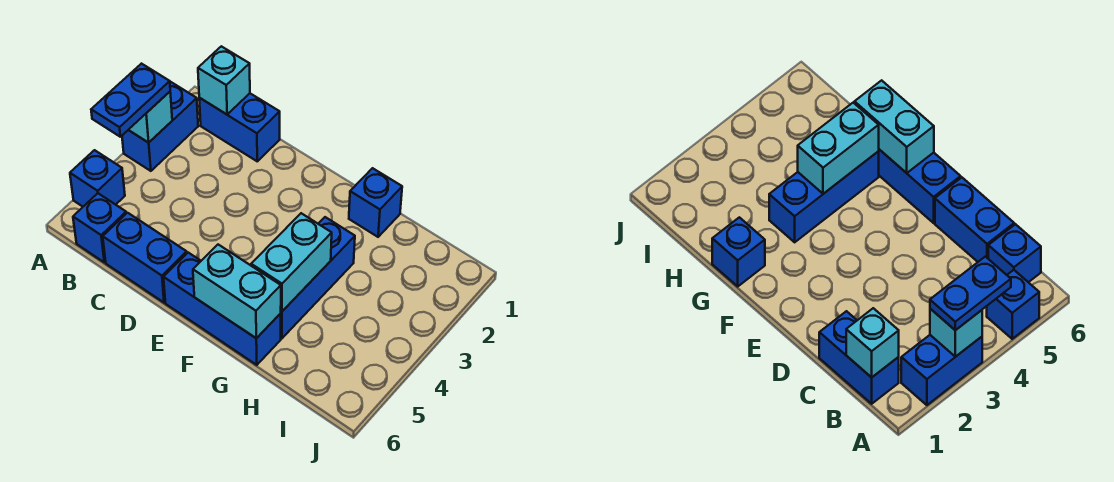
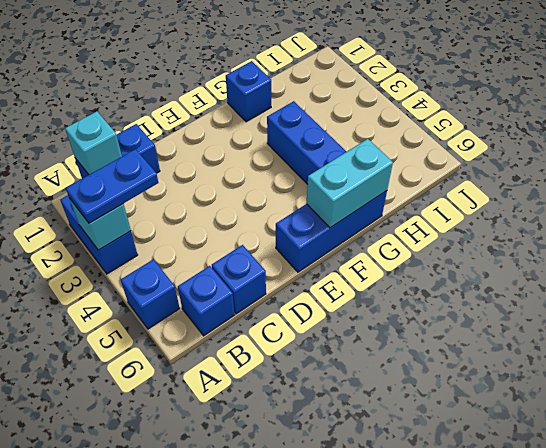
blue 1x2 plate [91,64,170,137] -> blue 1x2 plate turned to [66,149,158,223]
blue 1x2 brick [103,213,187,303] -> blue 1x1 brick [212,245,266,314]
cyan 1x2 brick [251,213,332,311] -> none

